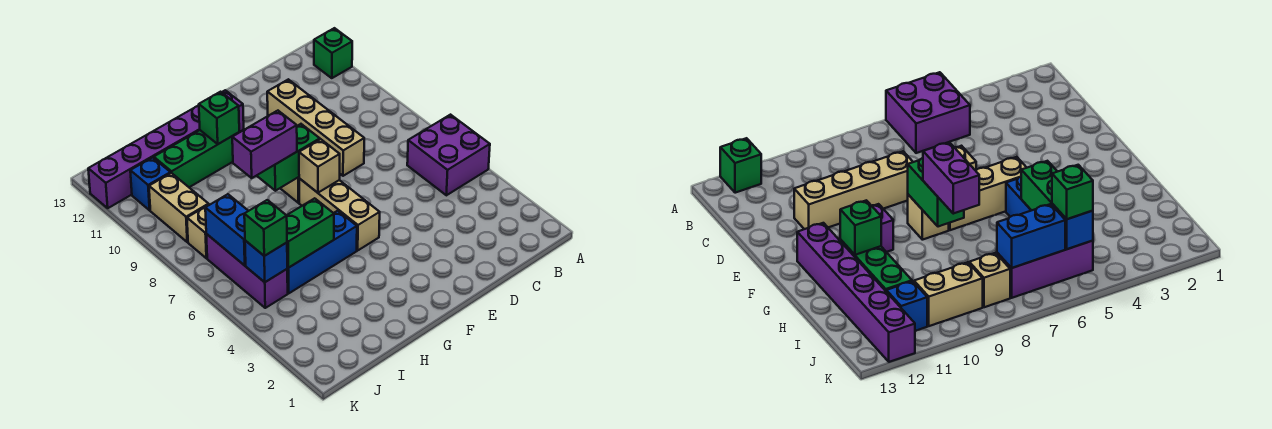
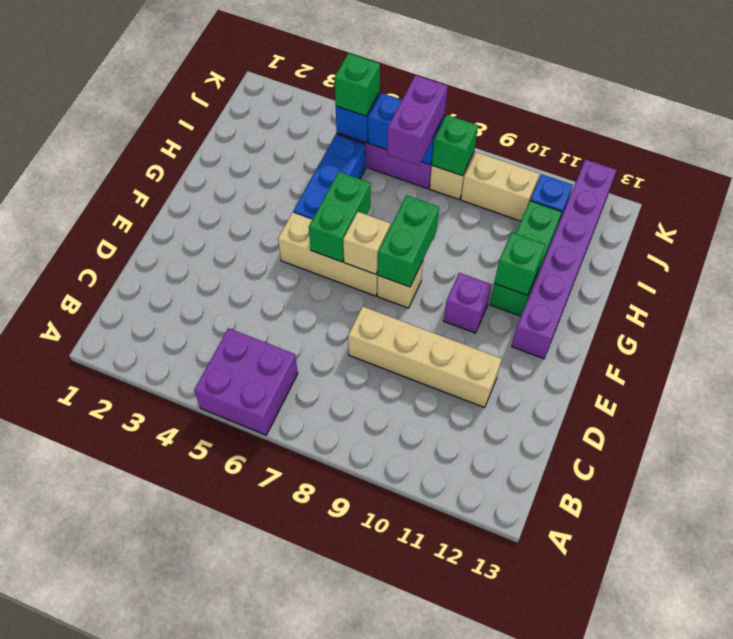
green 1x1 brick [314,28,352,78] -> green 1x1 brick moved to [432,115,478,176]
purple 1x2 brick [232,111,297,178] -> purple 1x2 brick moved to [387,75,448,165]
green 1x2 brick [287,198,334,268] -> green 1x2 brick moved to [309,172,371,262]

